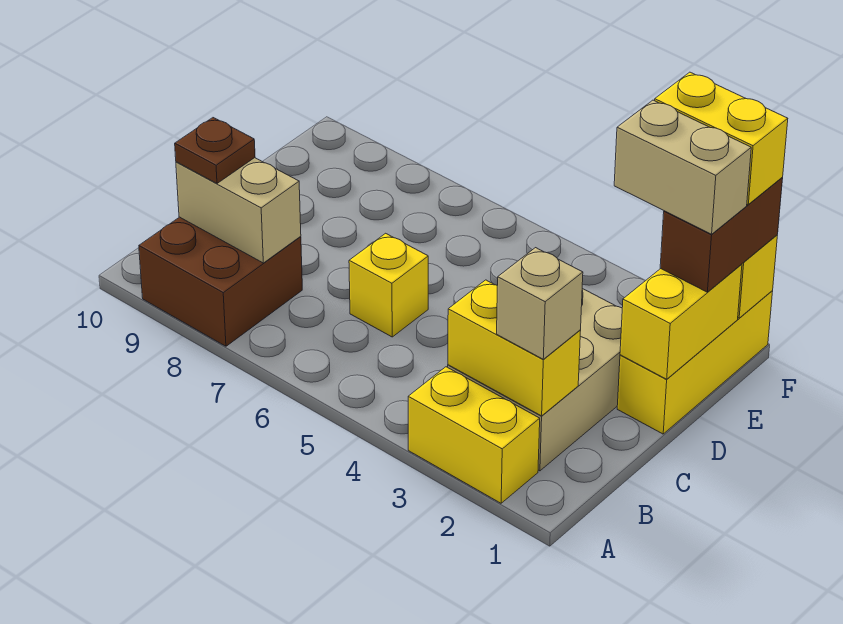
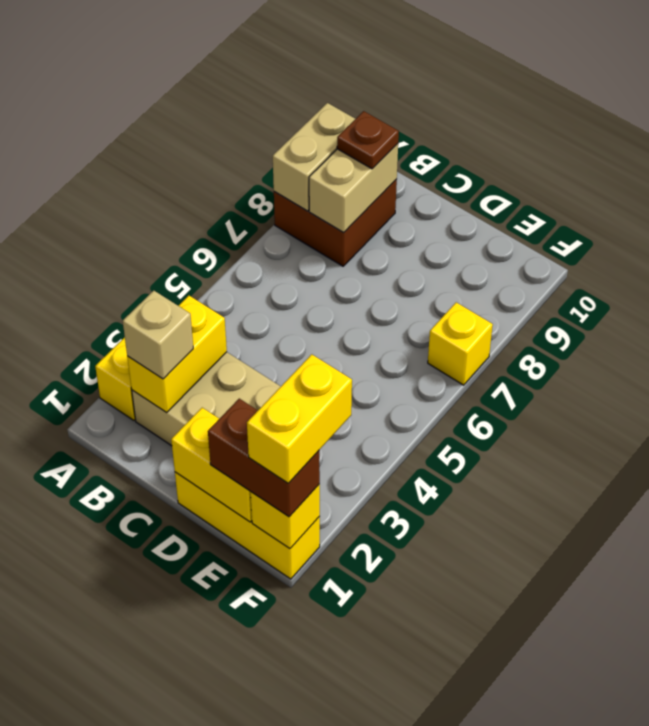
yellow 1x1 brick [349,233,428,337] -> yellow 1x1 brick moved to [428,302,493,385]
tan 1x2 brick [614,100,751,234] -> tan 1x2 brick moved to [273,103,355,211]

